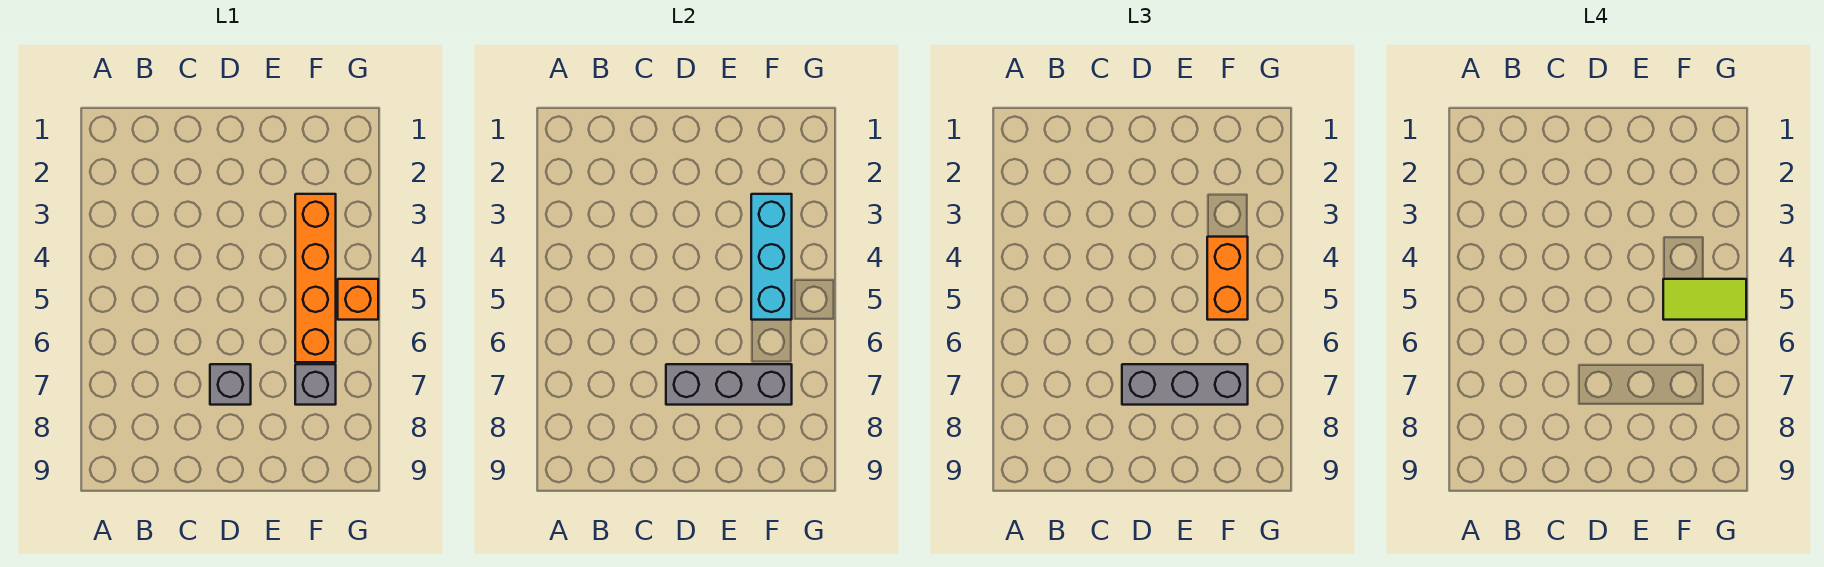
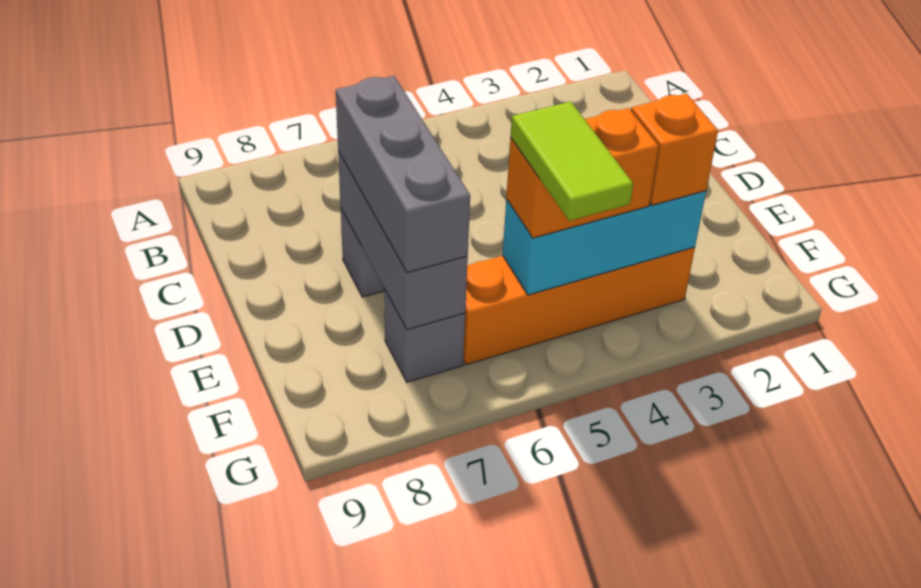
orange 1x1 brick [338,279,378,320] -> orange 1x1 brick moved to [631,93,718,205]

